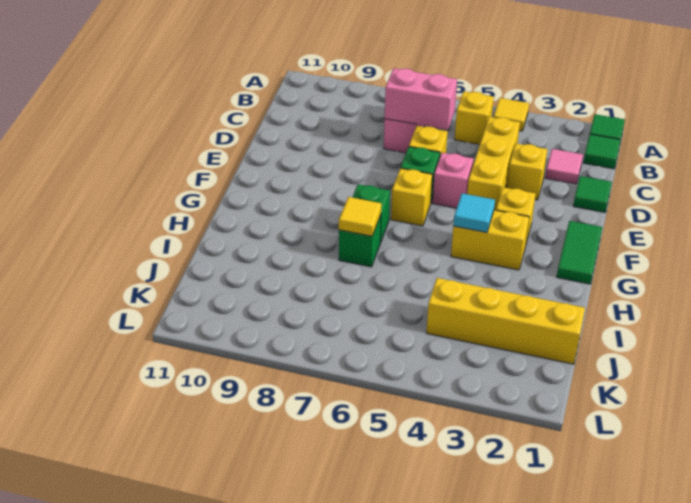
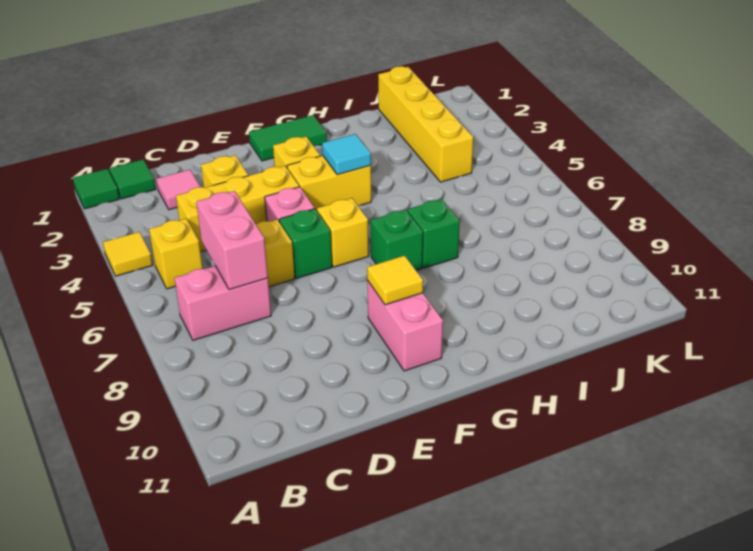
green 1x1 tile [573,176,612,212] -> none
none -> pink 1x2 brick [367,280,443,371]
yellow 1x2 brick [451,210,529,270] -> yellow 1x2 brick turned to [287,156,371,211]
yellow 1x1 tile [339,197,381,236] -> yellow 1x1 tile moved to [367,256,423,305]

